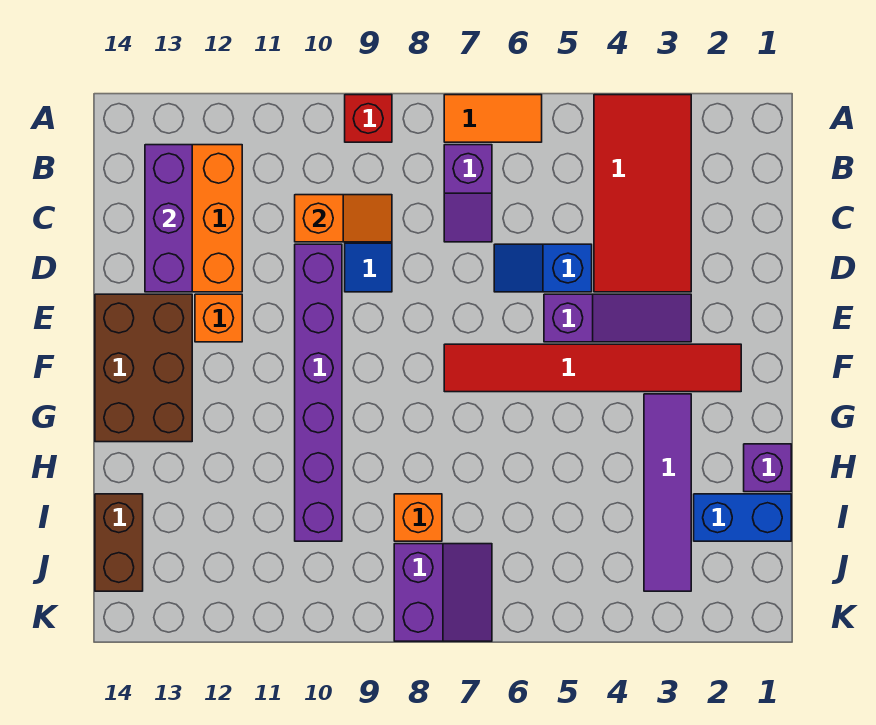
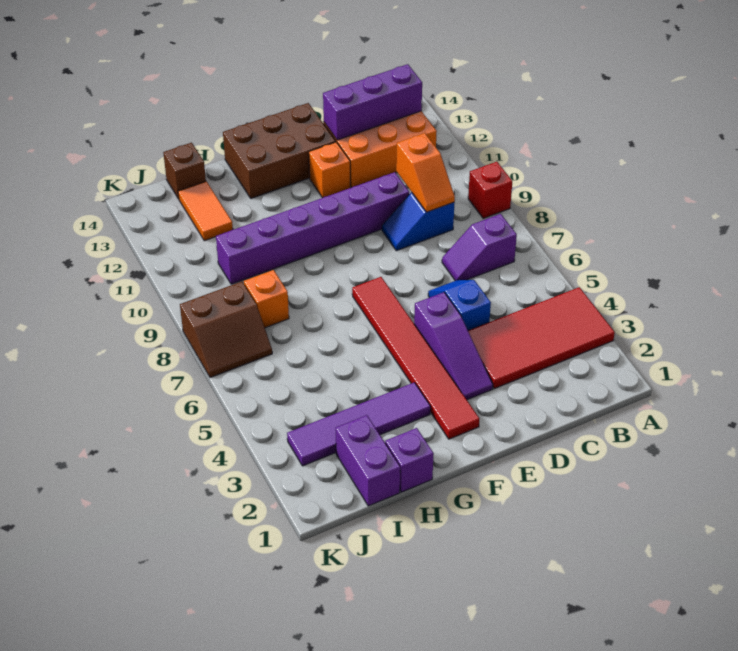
orange 1x2 tile [444,95,542,142] -> orange 1x2 tile moved to [178,181,233,241]
blue 1x2 brick [694,494,791,541] -> purple 1x2 brick [336,415,400,506]
brown 1x2 brick [95,494,143,591] -> brown 1x1 brick [163,143,206,199]
purple 2x2 slope [394,544,492,641] -> brown 2x2 slope [180,282,272,378]

